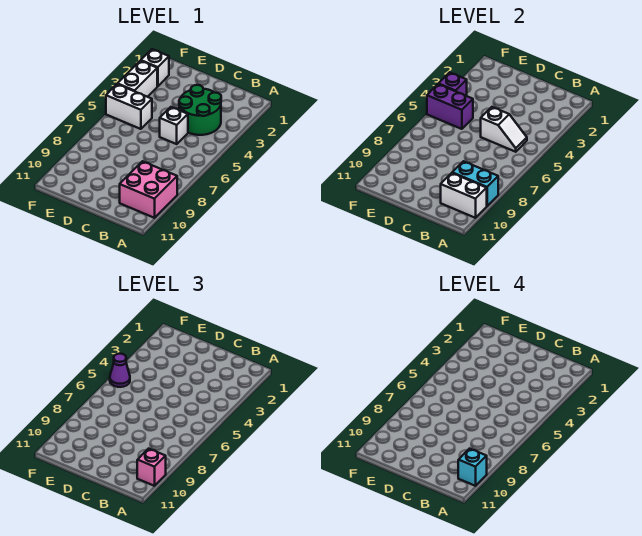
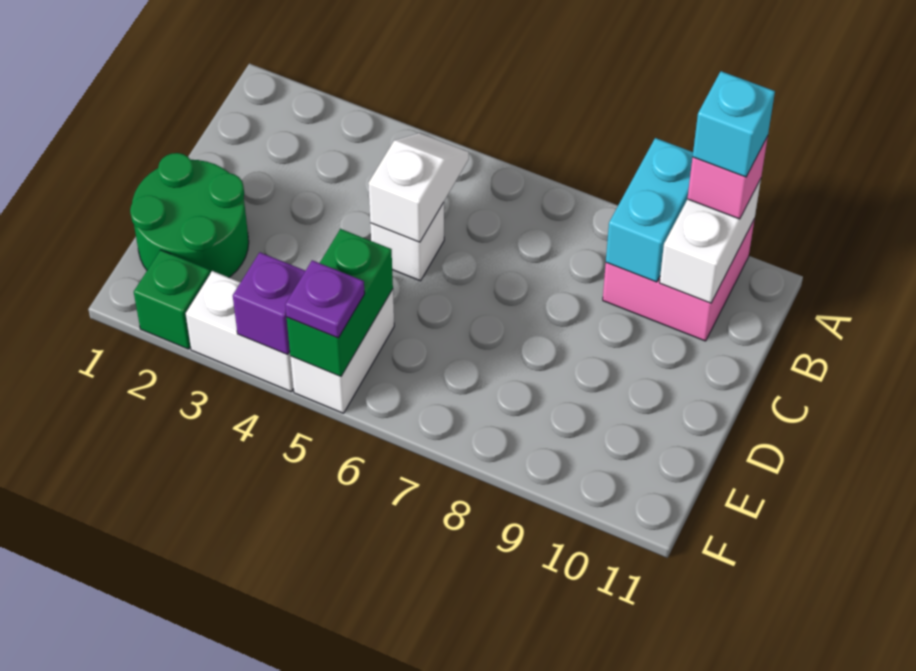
green 2x2 round brick [179,85,221,135] -> green 2x2 round brick moved to [130,153,249,277]
purple 1x2 brick [427,84,473,129] -> green 1x2 brick [287,229,393,377]
white 1x1 brick [141,49,169,86] -> green 1x1 brick [134,250,210,349]
purple 1x1 cone [110,354,130,387] -> purple 1x1 plate [285,260,365,338]

